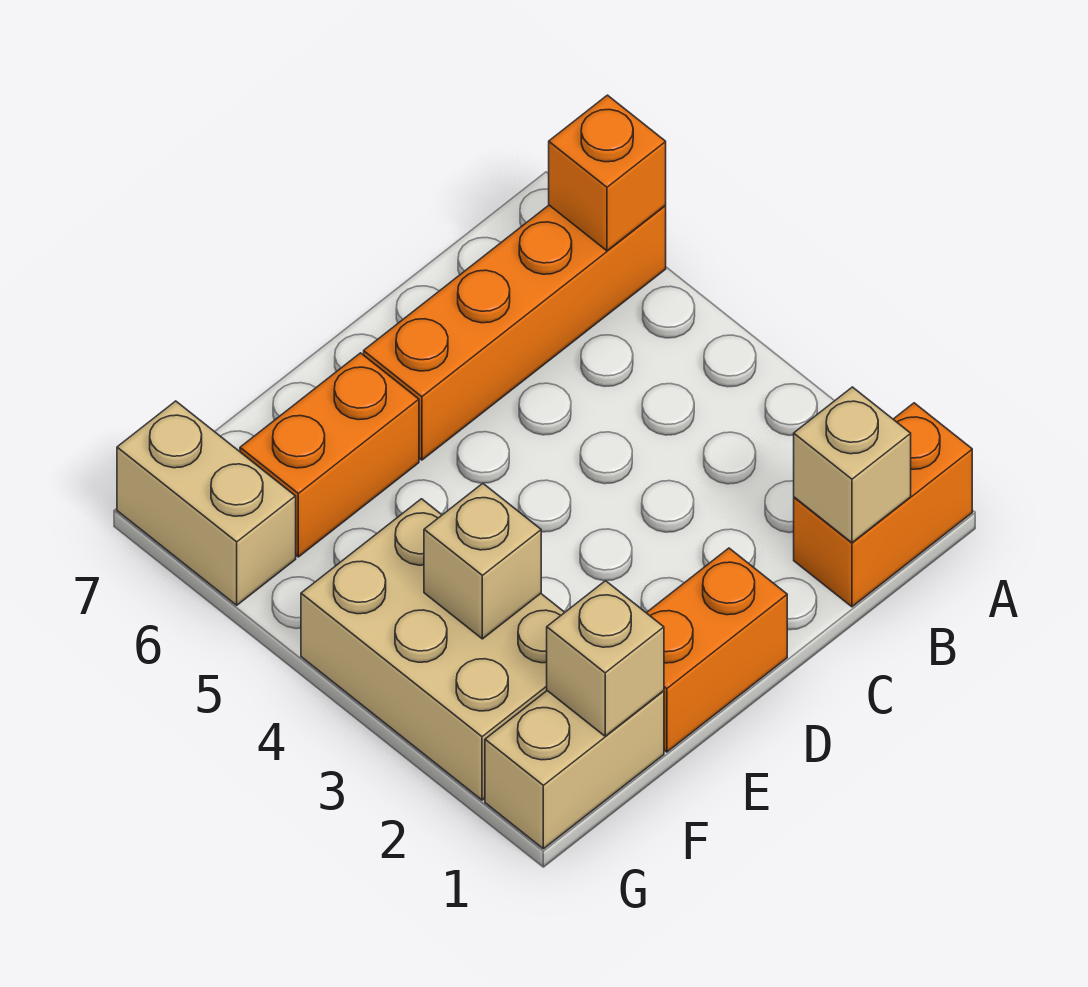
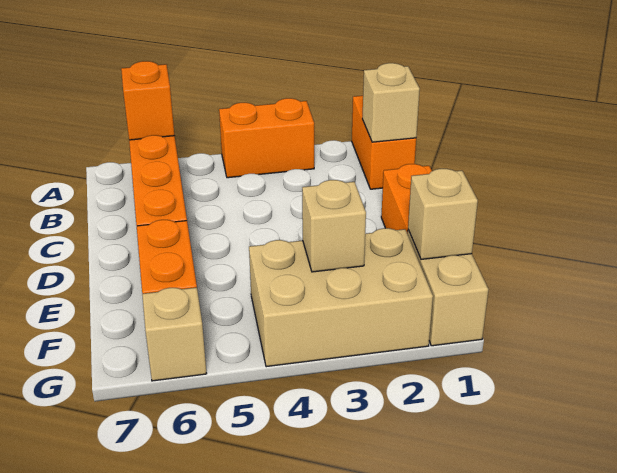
none -> orange 1x2 brick [219,98,314,178]
tan 1x2 brick [117,401,296,605] -> tan 1x1 brick [142,288,207,381]

